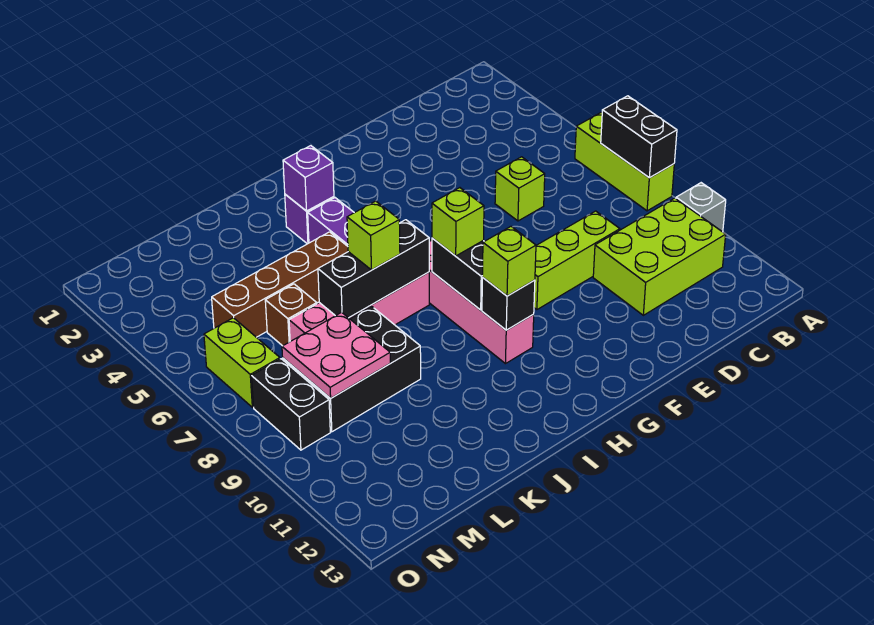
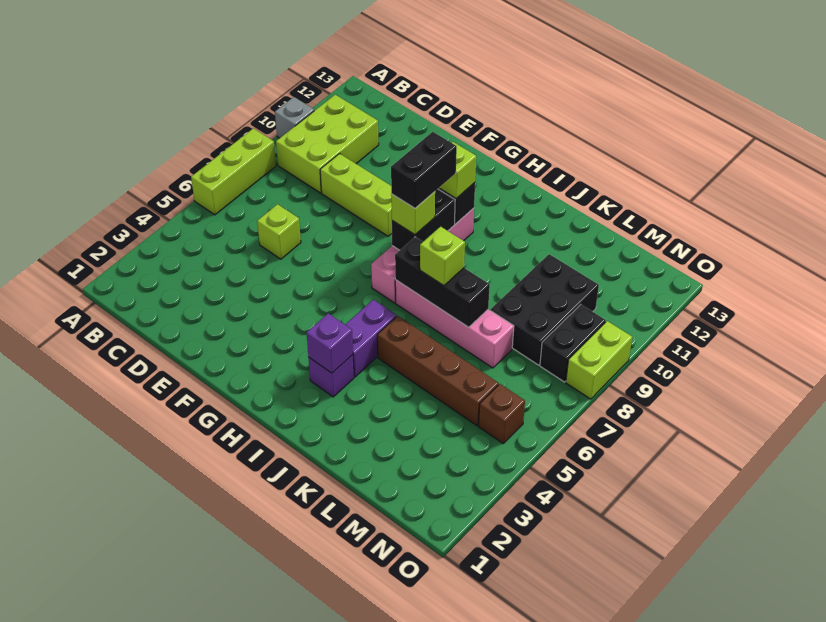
black 1x2 brick [601,96,677,178] -> black 1x2 brick moved to [391,132,457,208]
lime 2x3 brick [593,198,726,315] -> lime 2x3 brick turned to [276,95,379,193]
black 2x3 brick [283,307,421,432] -> black 2x3 brick turned to [490,254,599,365]
brown 1x1 brick [265,284,317,346] -> brown 1x1 brick moved to [479,384,525,443]
pink 2x2 plate [282,312,390,398] -> none
lime 1x2 brick [204,318,280,407] -> lime 1x2 brick moved to [566,321,632,399]

